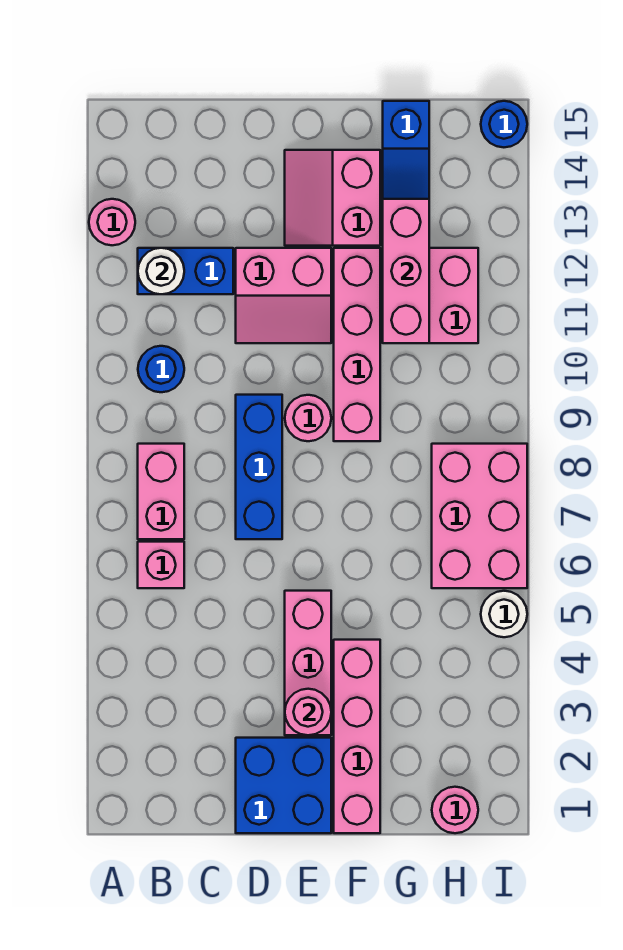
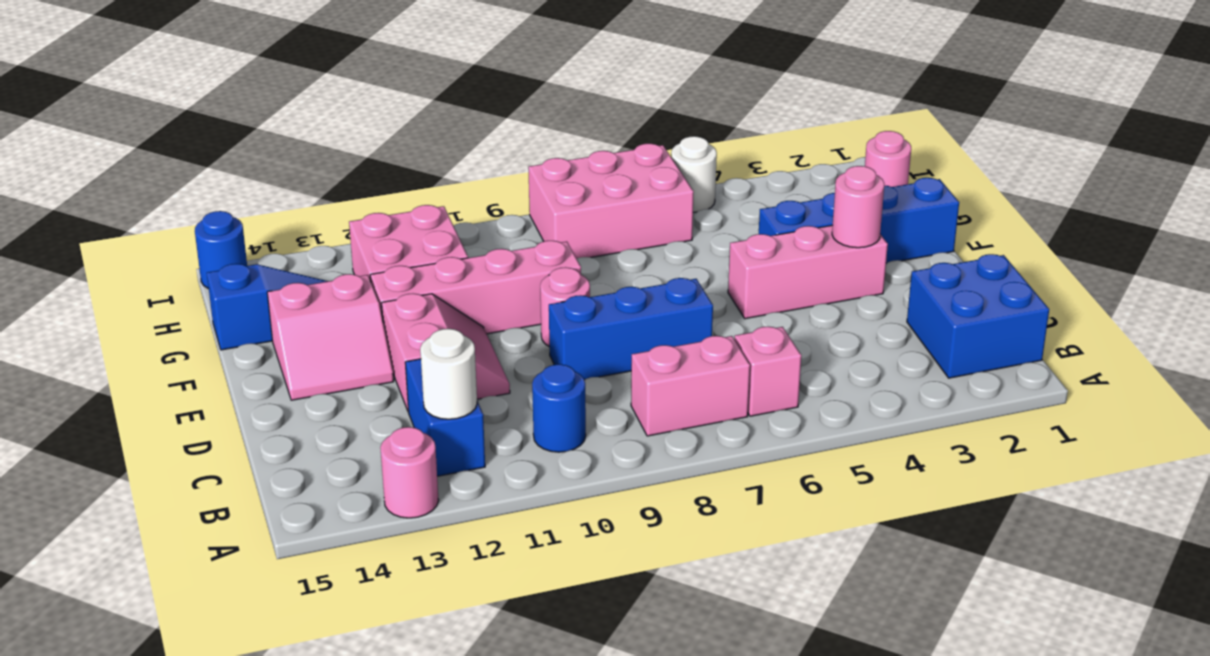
blue 2x2 brick [236,738,331,833] -> blue 2x2 brick moved to [907,254,1049,378]
pink 1x4 brick [334,640,380,833] -> blue 1x4 brick [759,178,959,263]
pink 1x3 brick [383,199,429,343] -> none

